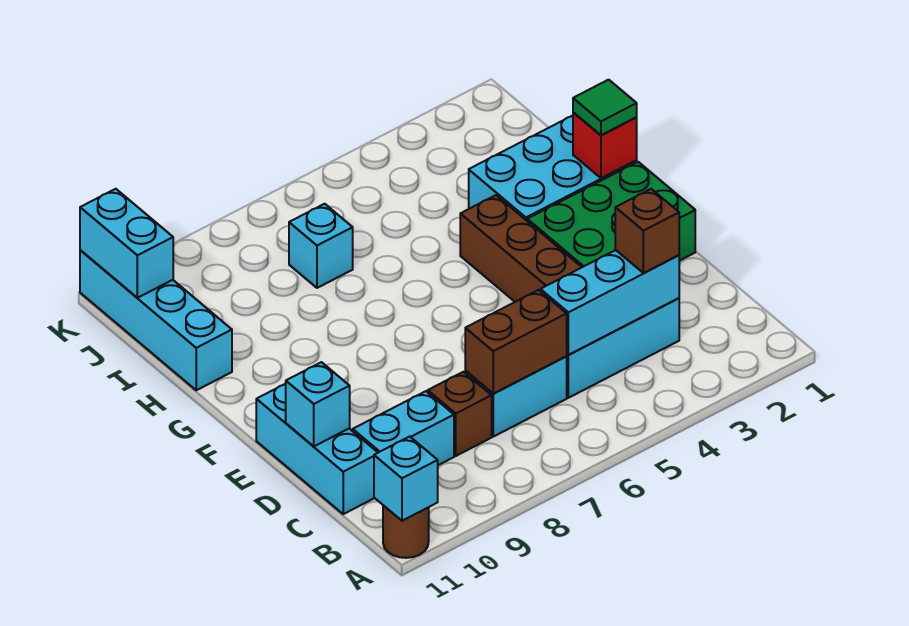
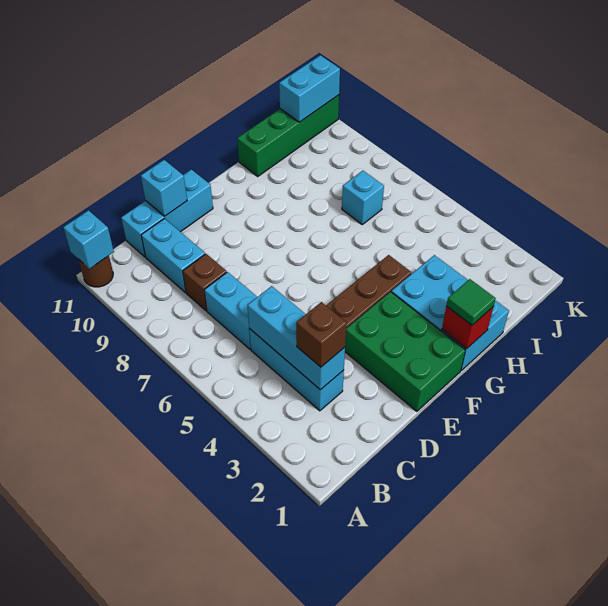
brown 1x2 brick [465,290,567,394] -> none
cyan 1x4 brick [80,250,232,390] -> green 1x4 brick [237,95,339,176]

